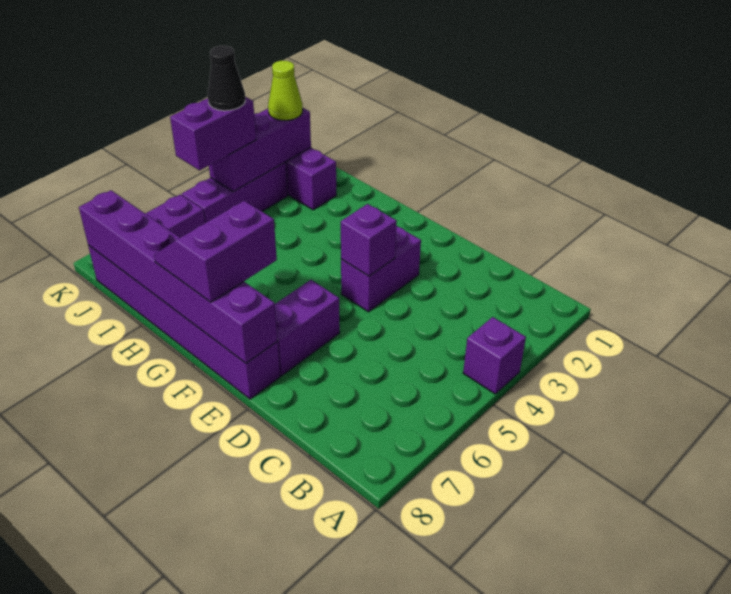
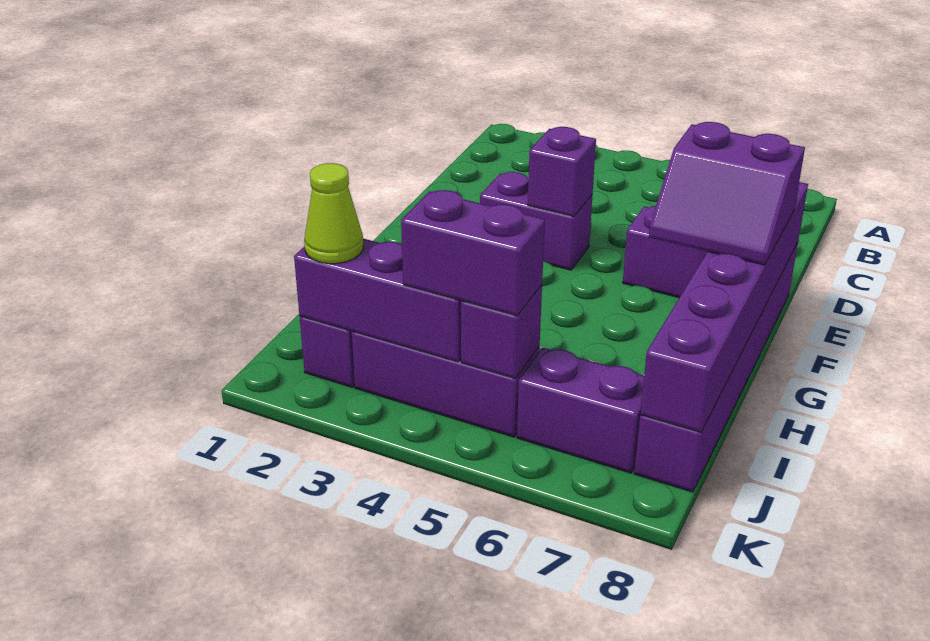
purple 1x1 brick [463,317,526,394] -> purple 1x1 brick moved to [461,285,542,379]
black 1x1 cone [208,46,245,111] -> none

